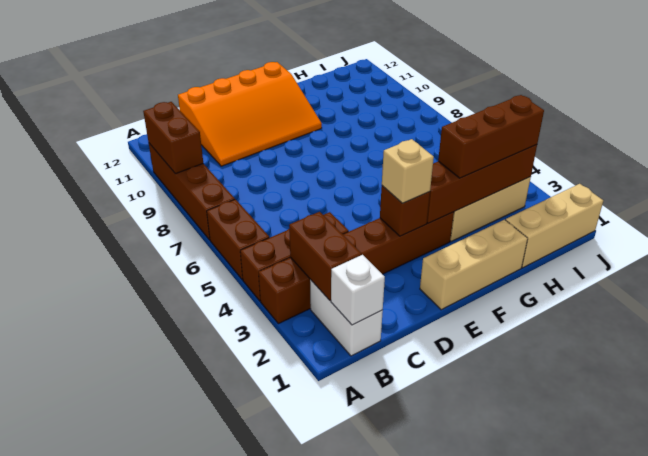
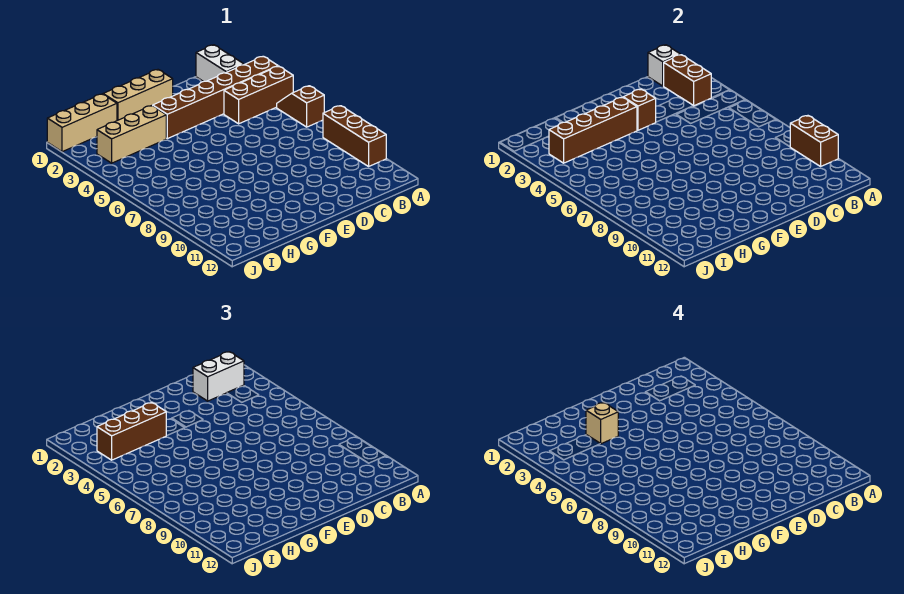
brown 1x2 brick [207,199,269,280] -> brown 1x2 slope [277,86,324,127]
brown 1x4 brick [149,143,235,240] -> brown 1x3 brick [323,106,386,166]
none -> white 1x2 brick [193,352,244,401]
orange 3x4 slope [178,62,322,166] -> none
tan 1x1 brick [382,139,434,203] -> tan 1x1 brick moved to [586,403,618,444]

